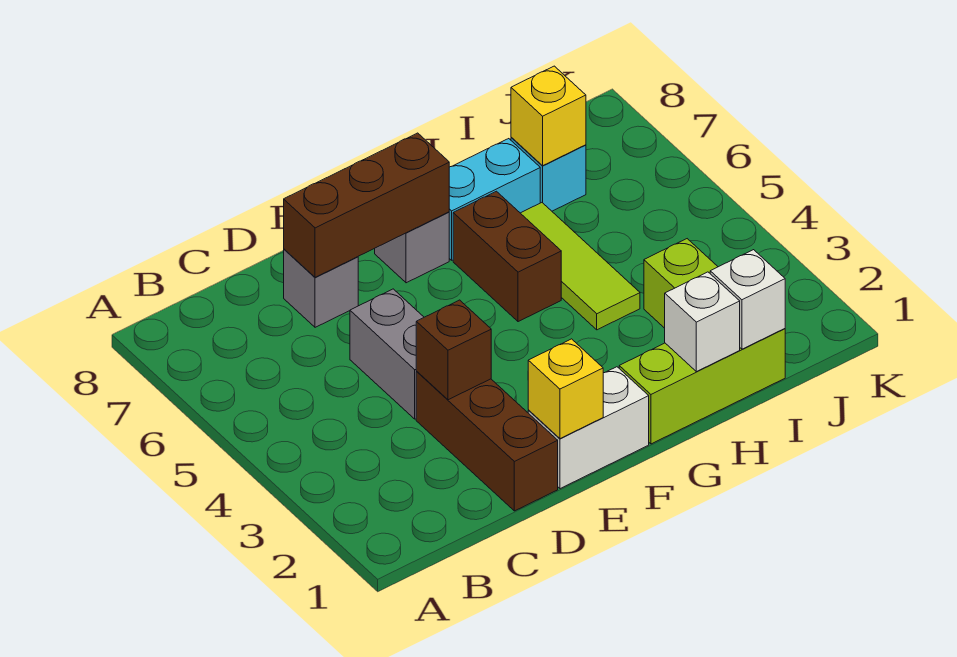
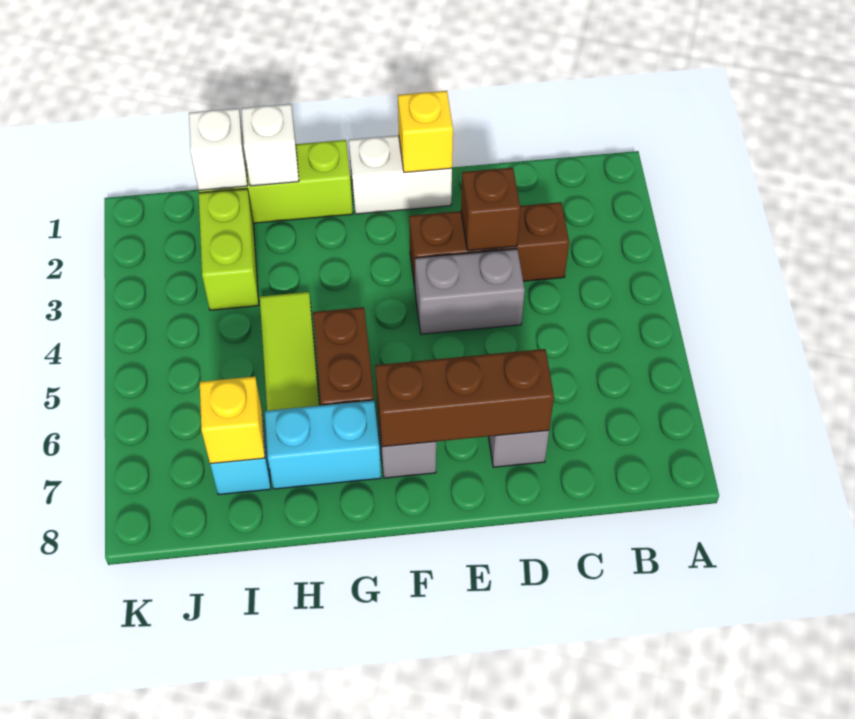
brown 1x3 brick [416,372,558,511] -> brown 1x3 brick turned to [409,202,569,287]
grey 1x2 brick [350,289,424,419] -> grey 1x2 brick turned to [415,249,525,334]

